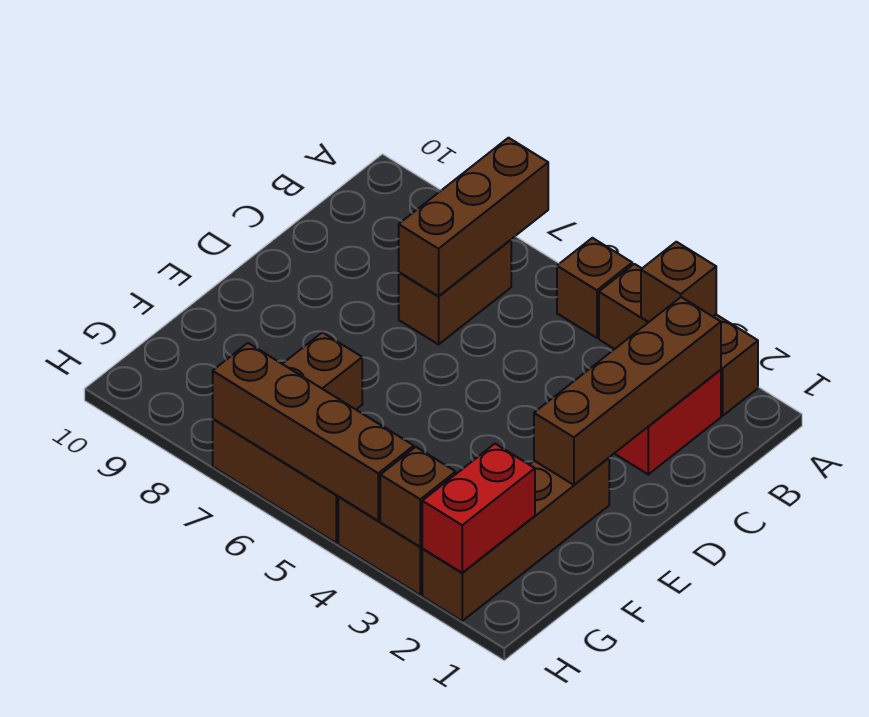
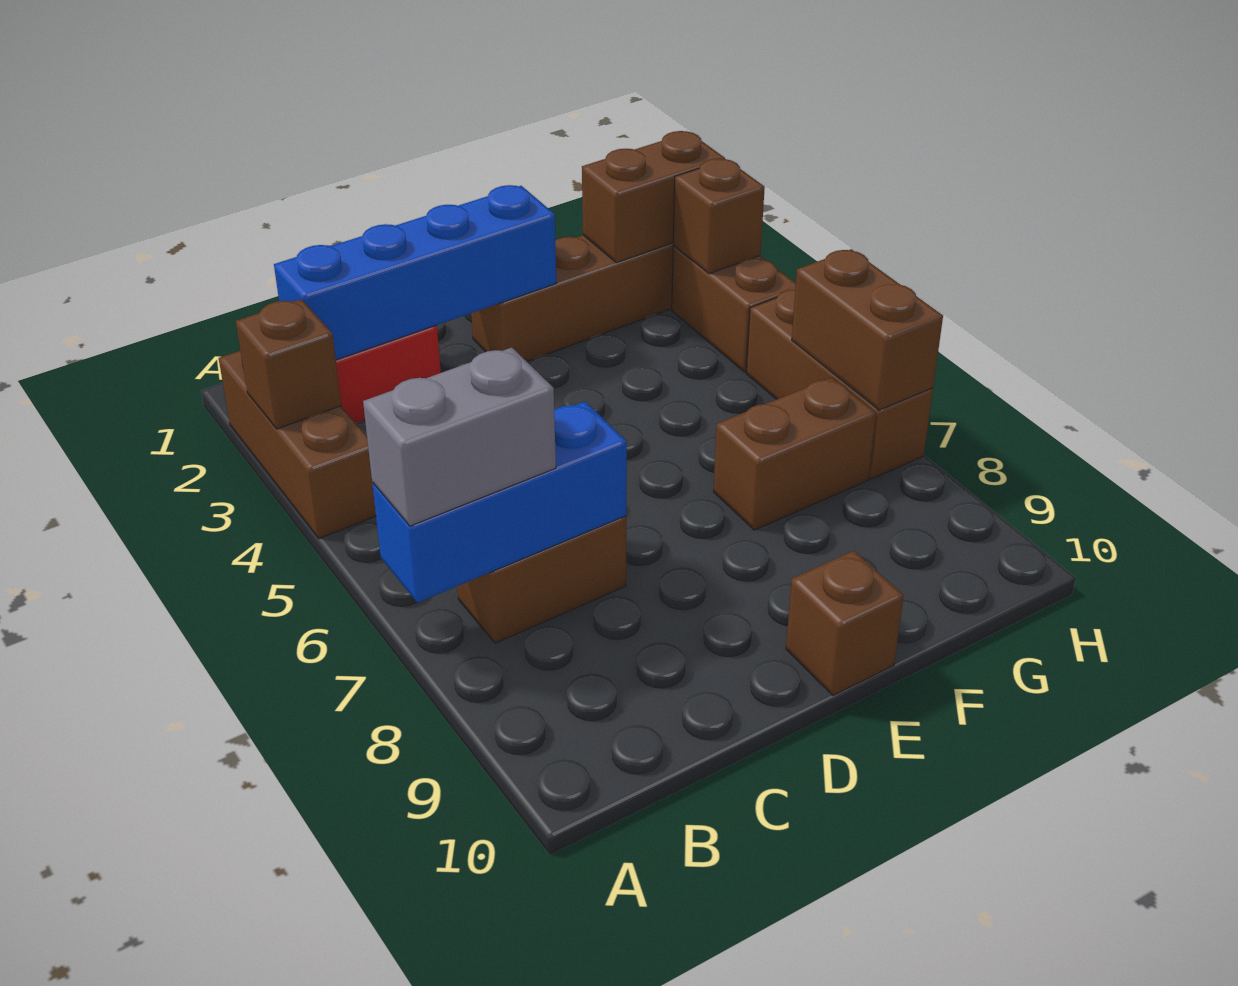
brown 1x1 brick [557,238,632,338] -> brown 1x1 brick moved to [786,551,904,696]
brown 1x3 brick [399,138,548,297] -> blue 1x3 brick [372,402,627,603]
none -> grey 1x2 brick [363,348,556,526]
brown 1x4 brick [534,297,721,485] -> blue 1x4 brick [274,185,556,360]
red 1x2 brick [422,444,535,573] -> brown 1x2 brick [582,131,725,263]
brown 1x4 brick [213,343,414,521] -> brown 1x2 brick [792,249,943,410]

